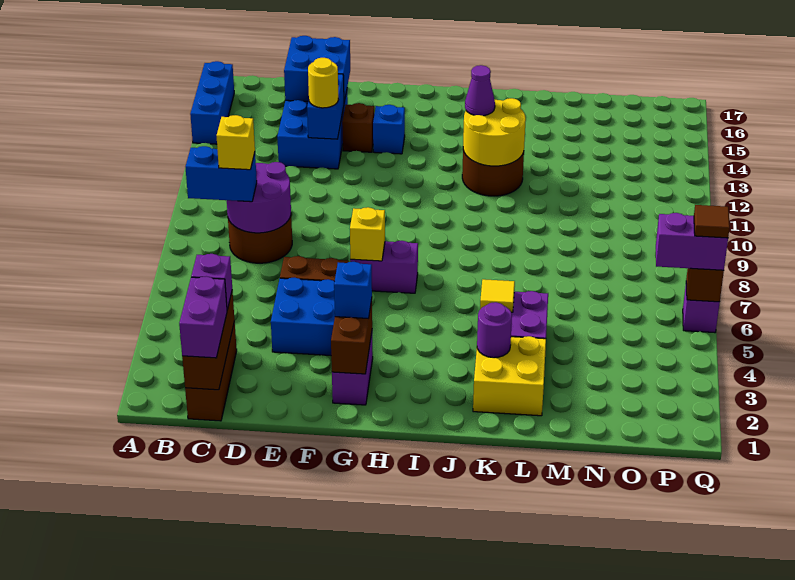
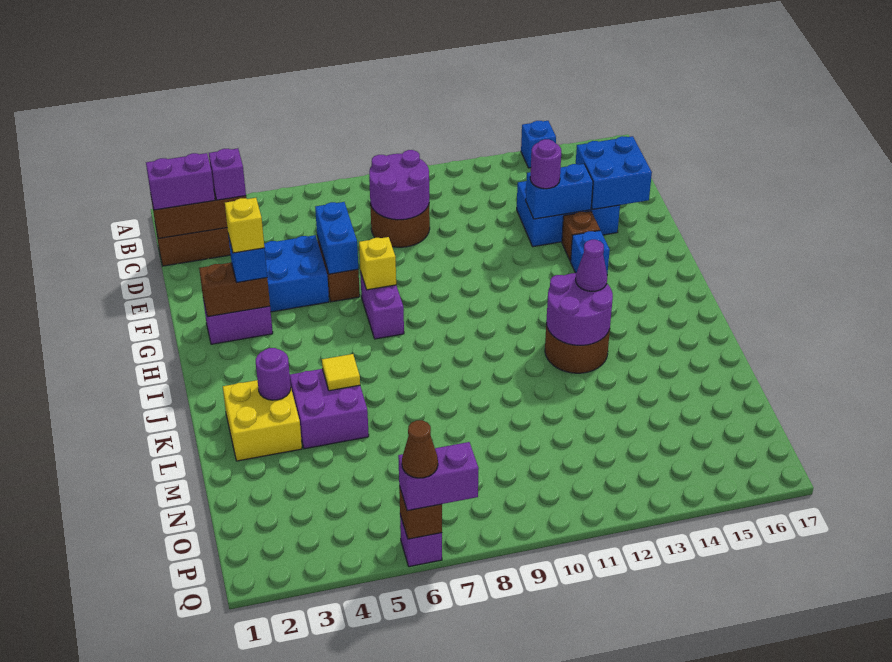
blue 1x3 brick [190,61,234,144] -> blue 1x1 brick [521,121,556,168]
blue 1x2 brick [185,146,257,202] -> blue 1x2 brick moved to [315,202,358,274]
yellow 1x1 brick [217,115,255,170] -> yellow 1x1 brick moved to [225,198,264,253]
yellow 1x1 round brick [308,58,339,108] -> purple 1x1 round brick [530,139,561,189]
yellow 2x2 round brick [463,98,526,166] -> purple 2x2 round brick [546,273,613,345]
purple 1x2 brick [656,213,728,270] -> purple 1x2 brick turned to [398,442,479,511]
brown 1x1 tile [694,205,730,238] -> brown 1x1 cone [402,420,438,478]

